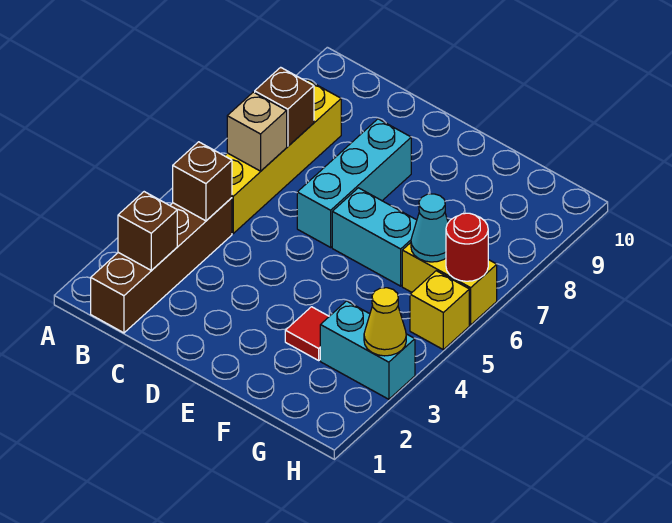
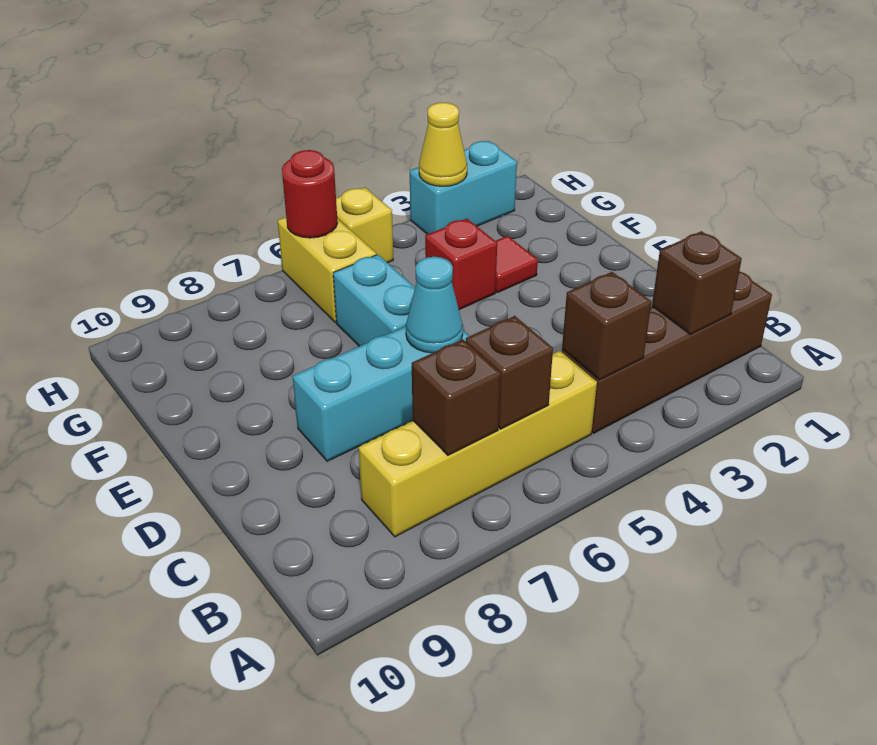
tan 1x1 brick [227,92,287,171] -> brown 1x1 brick [466,316,553,429]
none -> red 1x1 brick [425,219,497,310]
cyan 1x2 brick [320,301,415,399] -> cyan 1x2 brick turned to [410,141,517,234]
cyan 1x1 cone [411,194,448,262] -> cyan 1x1 cone moved to [406,257,463,353]

